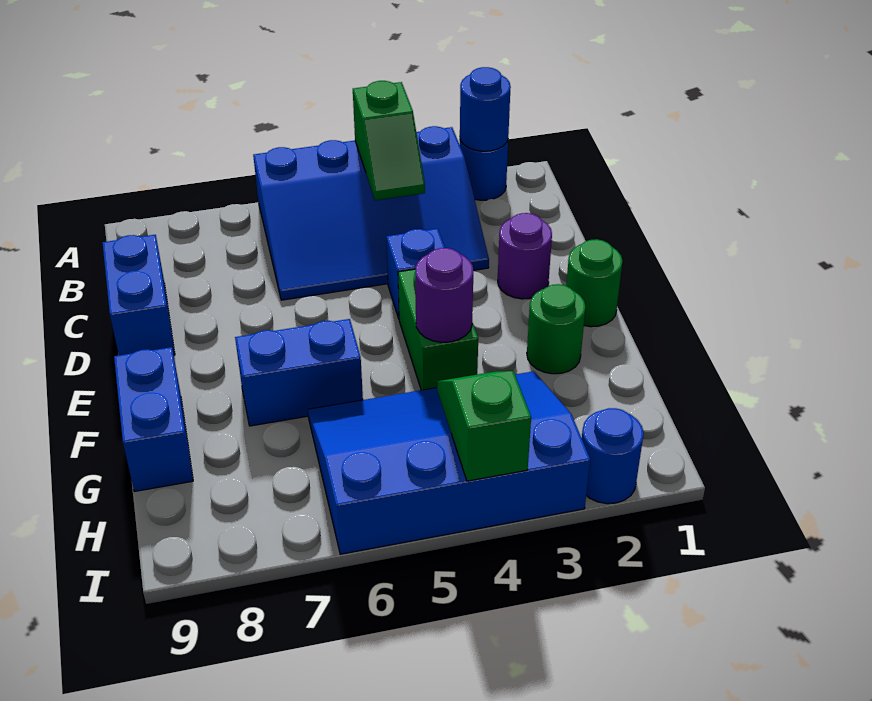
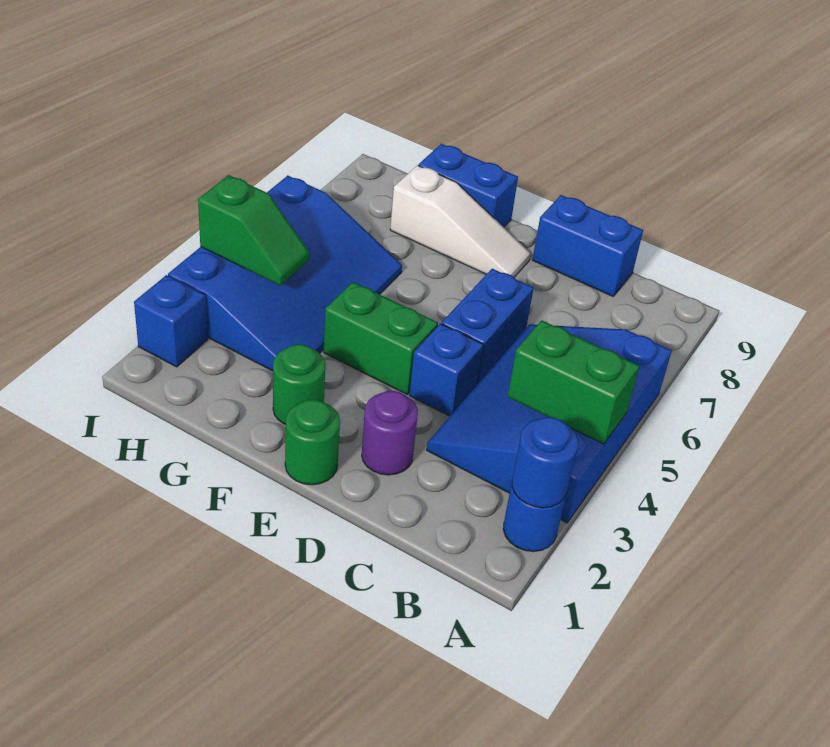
green 1x2 slope [353,81,425,200] -> green 1x2 brick [508,320,639,444]
none -> white 1x3 slope [390,165,531,277]
purple 1x1 round brick [415,248,473,342] -> none
blue 1x2 brick [235,319,363,426] -> blue 1x2 brick moved to [442,269,534,384]
blue 1x1 round brick [582,408,644,504] -> blue 1x1 brick [134,275,208,367]

